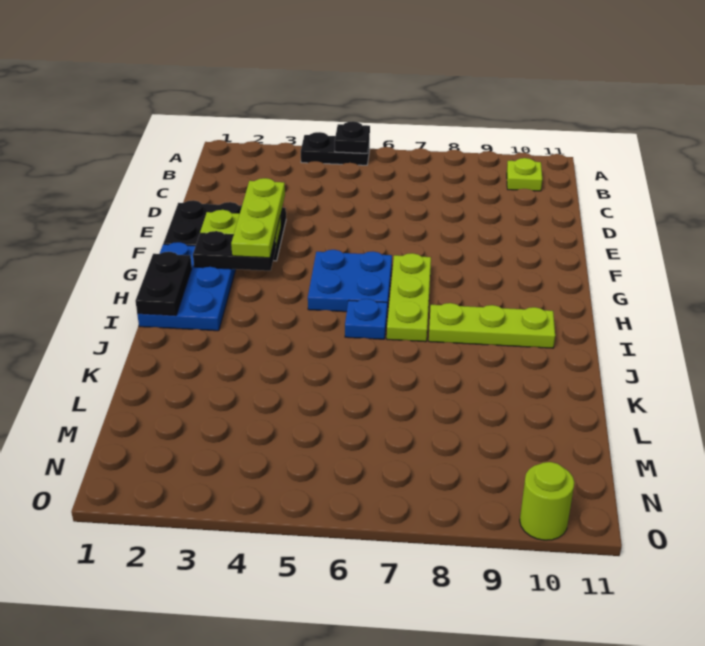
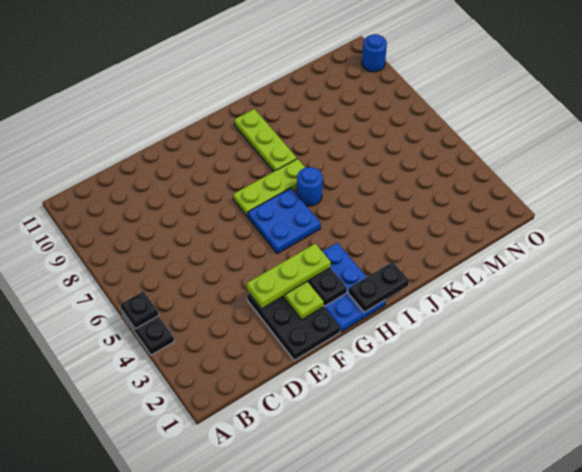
lime 1x1 plate [507,158,542,191] -> none
blue 2x3 plate [137,242,236,331] -> blue 2x3 plate turned to [322,243,386,332]
blue 1x1 plate [345,299,387,339] -> blue 1x1 round brick [297,167,323,206]
lime 1x1 round brick [520,462,574,540] -> blue 1x1 round brick [362,34,387,72]

